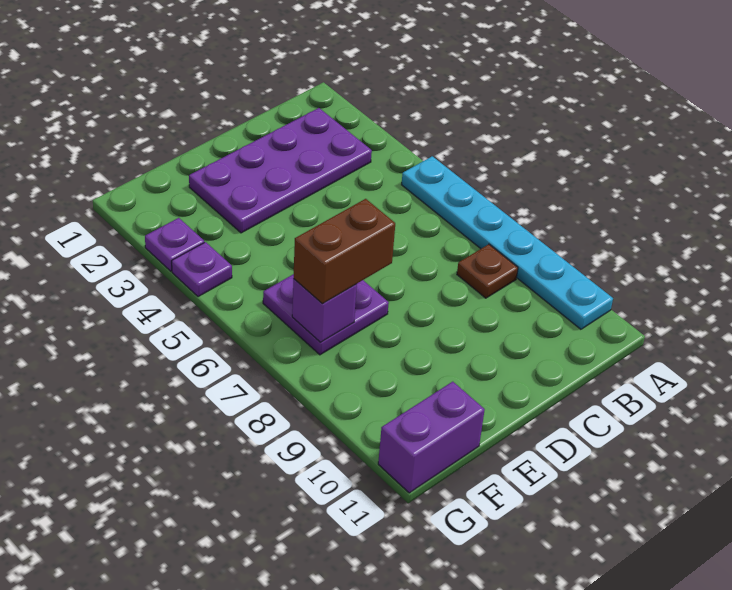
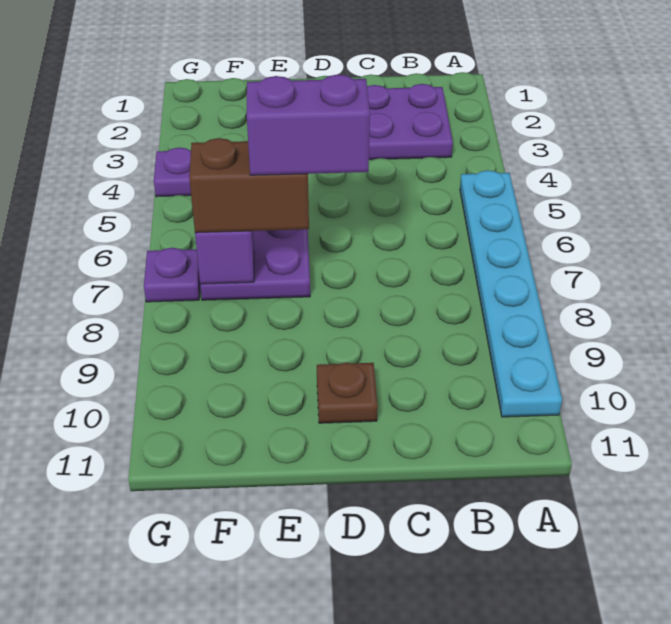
brown 1x1 plate [457,244,518,298] -> brown 1x1 plate moved to [317,363,378,423]
purple 1x2 brick [378,382,485,493] -> purple 1x2 brick moved to [247,74,370,175]
purple 1x1 plate [145,218,204,271] -> purple 1x1 plate moved to [144,248,200,302]

